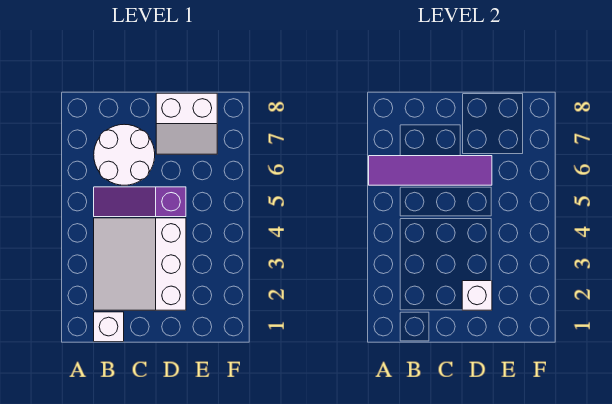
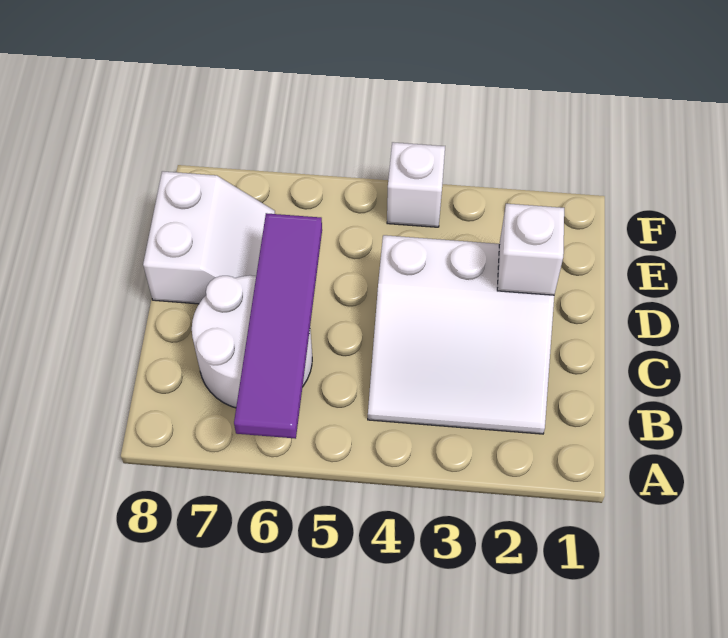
white 1x1 brick [94,312,124,342] -> white 1x1 brick moved to [387,142,445,227]
purple 1x3 slope [94,187,186,217] -> none

